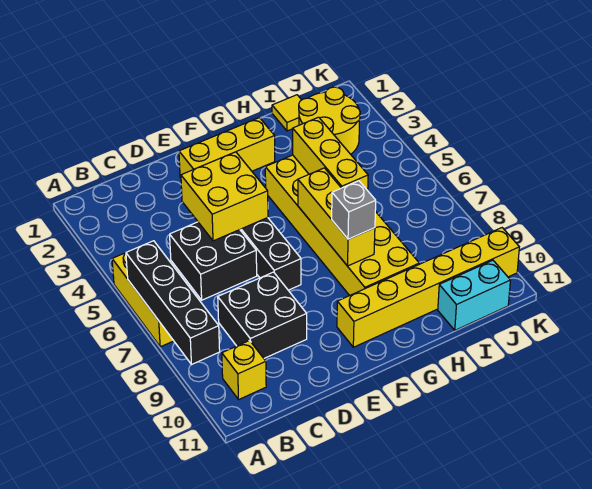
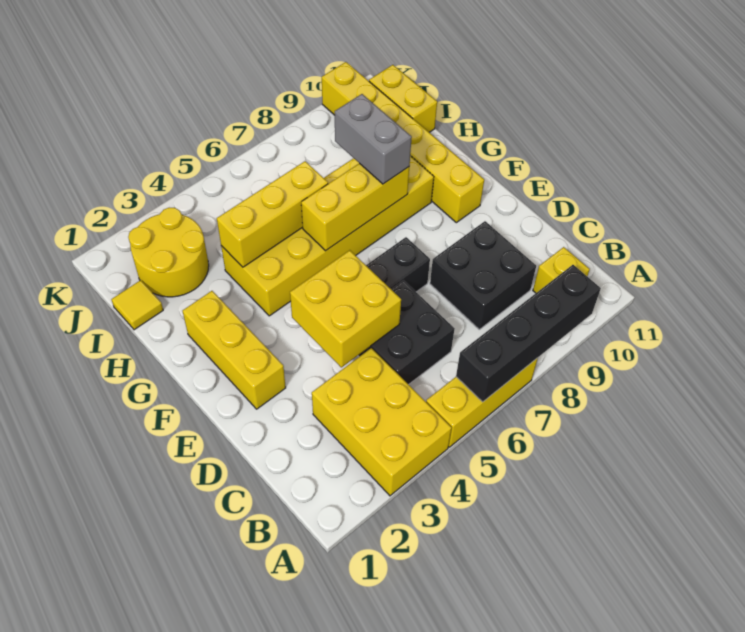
none -> yellow 2x3 brick [312,348,452,496]
grey 1x1 brick [332,181,376,239] -> grey 1x2 brick [335,94,412,184]
cyan 1x2 brick [438,260,510,330] -> yellow 1x2 brick [369,65,437,132]

